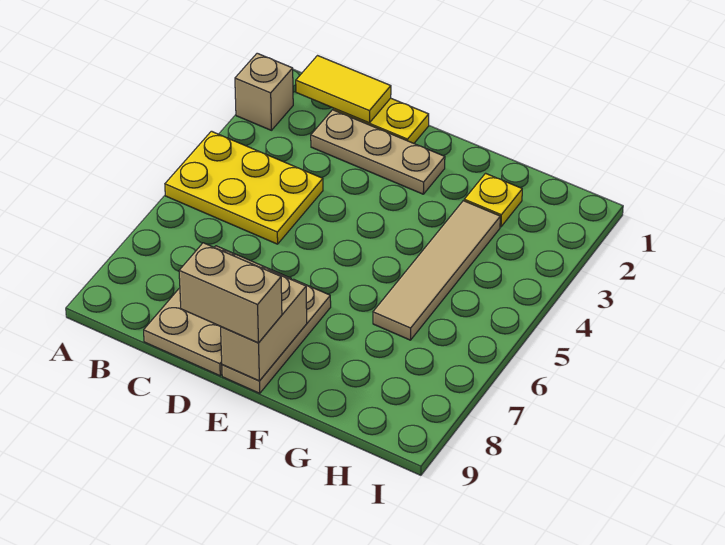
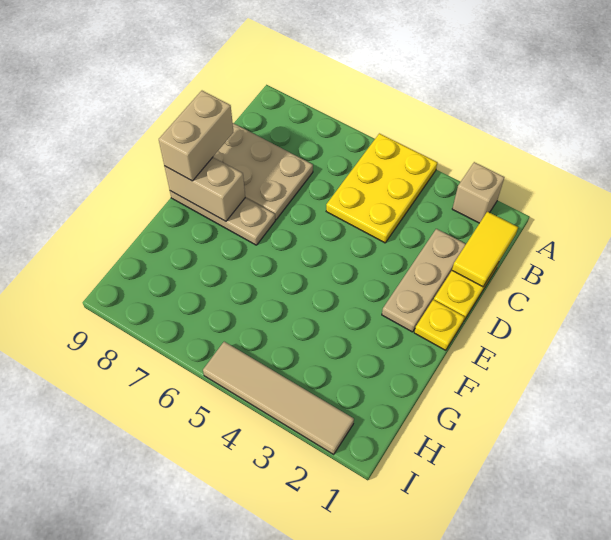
yellow 1x1 plate [464,173,522,227] -> yellow 1x1 plate moved to [414,300,464,350]
tan 1x4 tile [373,201,500,340] -> tan 1x4 tile moved to [203,342,354,454]

